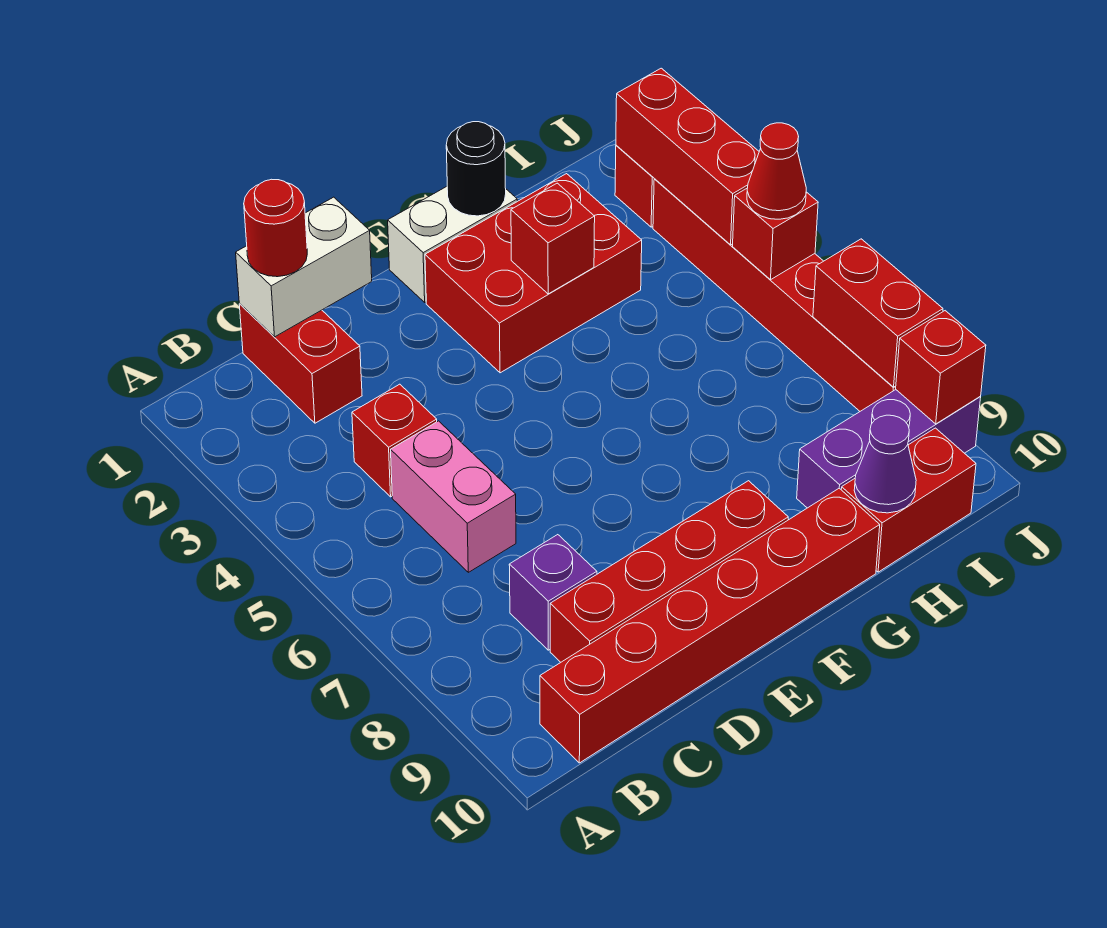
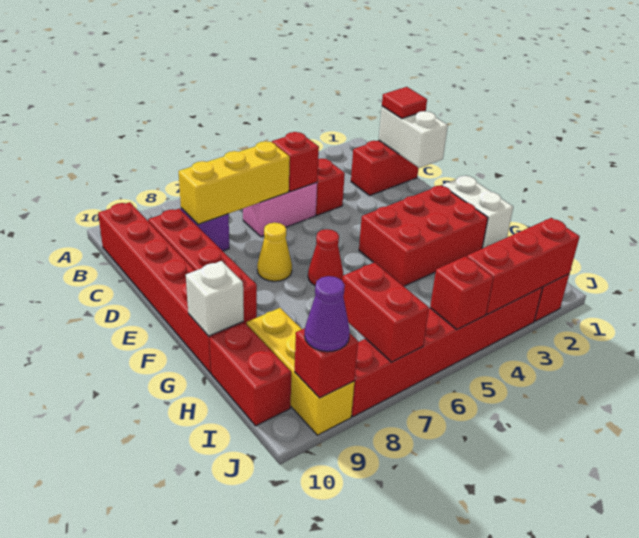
red 1x1 round brick [244,179,307,277] -> red 1x1 tile [382,87,427,119]
none -> yellow 1x3 brick [179,141,290,224]
none -> yellow 1x1 cone [257,223,292,281]
red 2x3 brick [425,174,642,373] -> red 2x3 brick turned to [359,185,488,286]
black 1x1 round brick [446,122,506,216] -> none
red 1x1 brick [511,183,595,294] -> red 1x1 brick moved to [272,132,319,192]
none -> white 1x1 brick [186,261,244,336]
purple 1x3 brick [797,390,981,508] -> yellow 1x3 brick [247,308,355,435]
purple 1x1 cone [854,415,916,513] -> purple 1x1 cone moved to [305,276,350,352]
red 1x1 cone [747,123,806,219] -> red 1x1 cone moved to [308,229,343,285]
red 1x2 brick [813,239,943,387] -> red 1x2 brick turned to [342,262,429,362]

